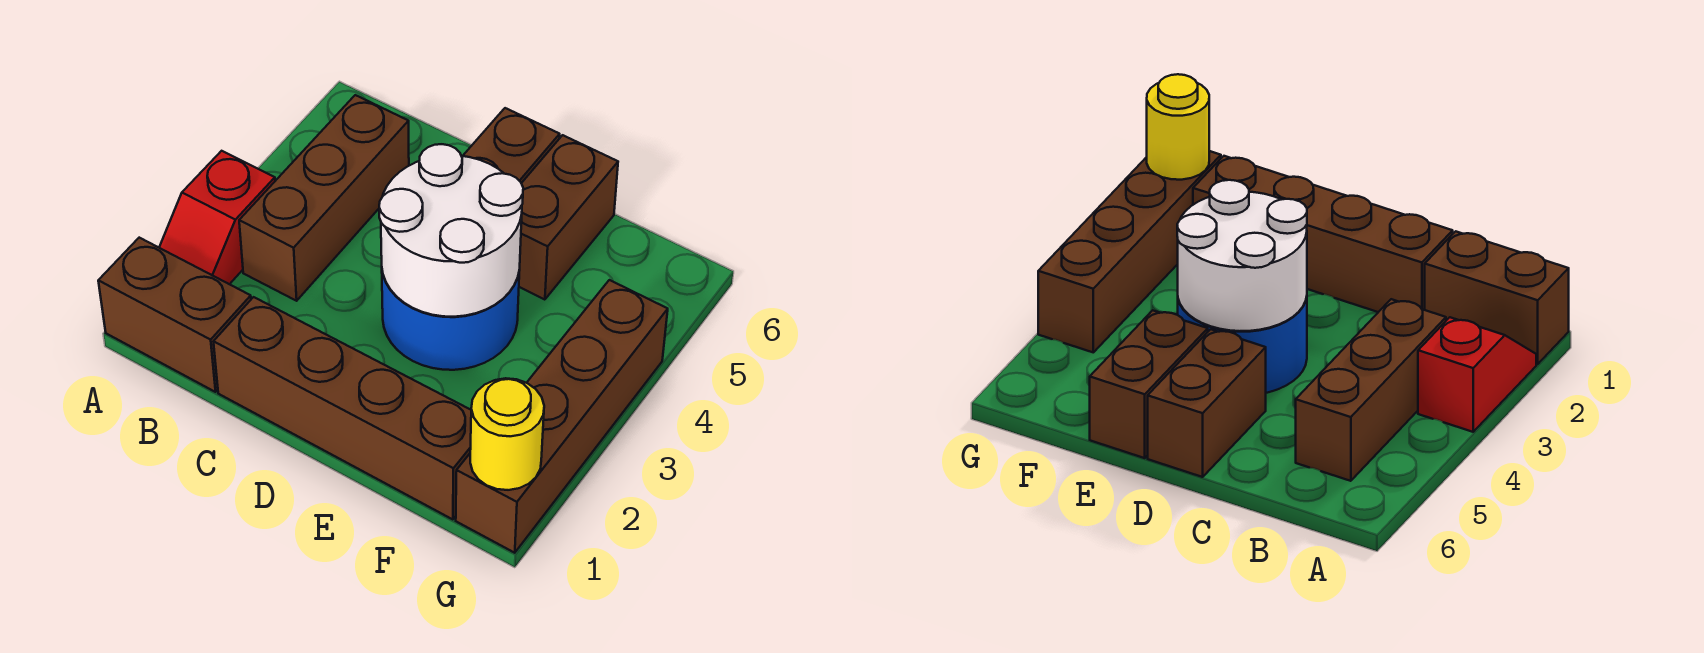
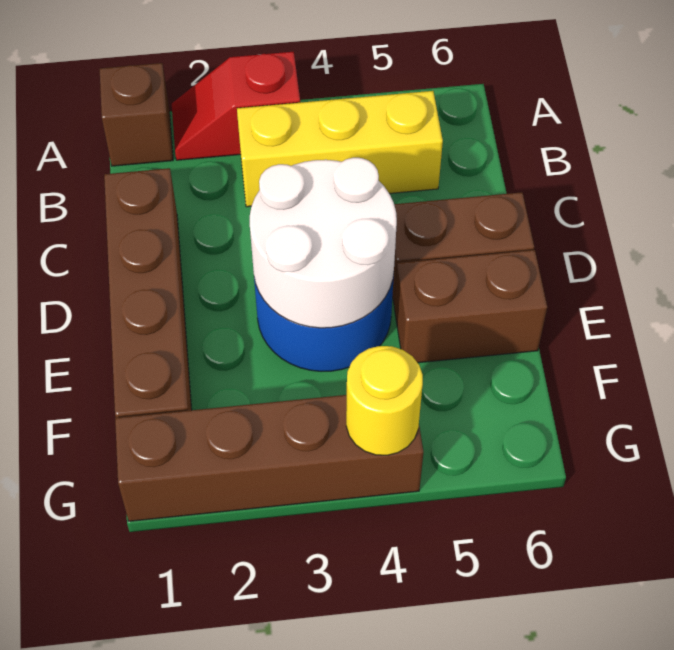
brown 1x2 brick [98,238,251,392] -> brown 1x1 brick [100,63,173,166]
brown 1x3 brick [239,95,409,301] -> yellow 1x3 brick [237,91,443,207]
yellow 1x1 round brick [470,378,544,490] -> yellow 1x1 round brick moved to [346,346,423,455]

